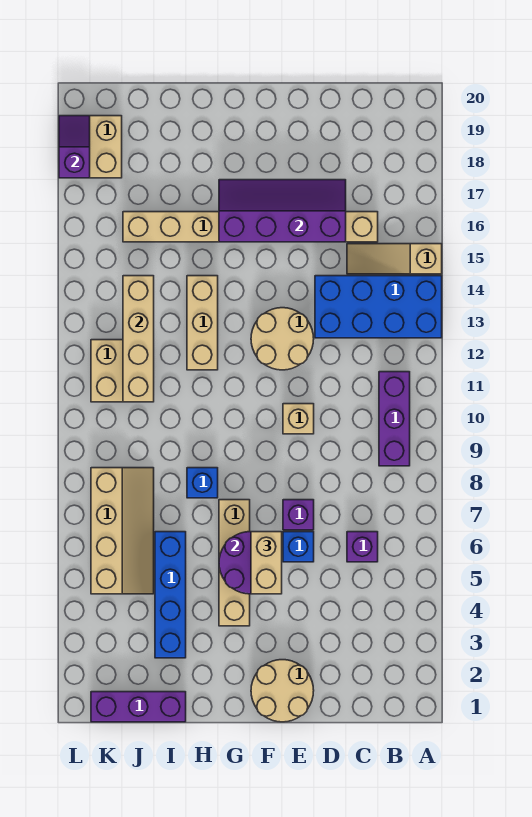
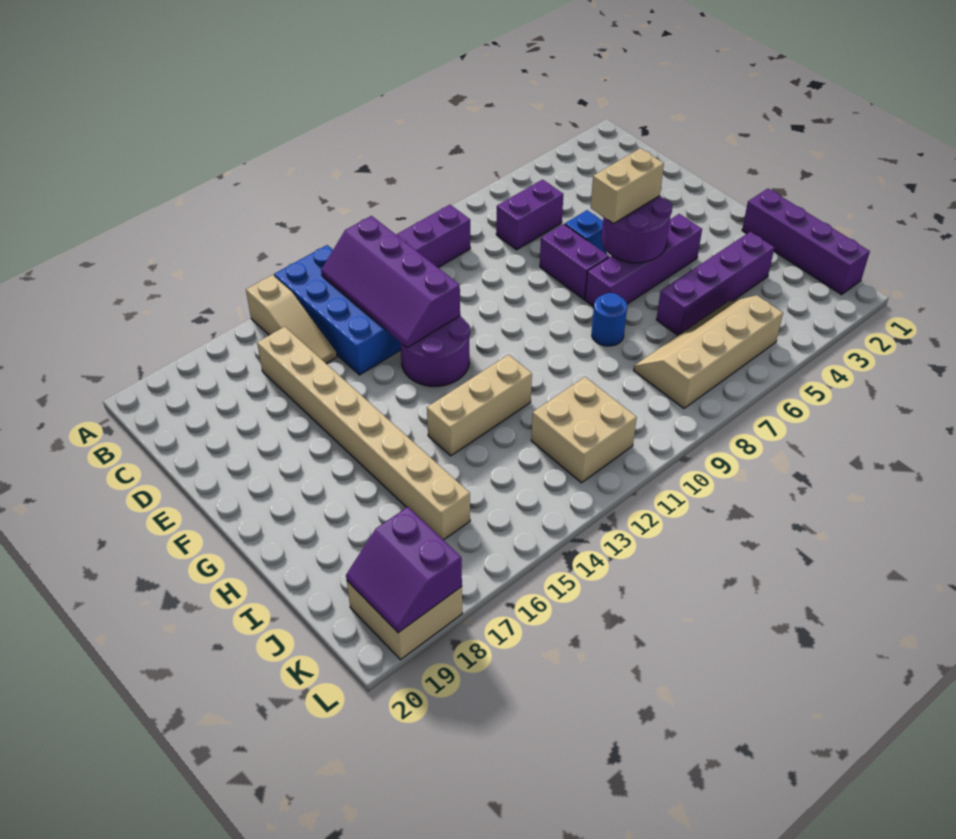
purple 1x1 brick [347,532,378,562] -> purple 1x2 brick [496,180,564,250]
purple 2x4 slope [219,180,346,242] -> purple 2x4 slope moved to [321,216,460,348]
tan 2x2 round brick [251,660,314,722] -> none
purple 1x1 brick [283,500,314,530] -> purple 1x2 brick [540,224,609,299]
tan 1x1 brick [283,404,314,434] -> none
tan 2x2 round brick [251,308,314,370] -> purple 2x2 round brick [400,316,470,386]
tan 1x4 brick [219,500,250,626] -> purple 1x4 brick [585,214,702,307]
blue 1x1 brick [187,468,218,498] -> blue 1x1 round brick [592,293,627,346]
purple 1x3 brick [91,692,186,722] -> purple 1x4 brick [742,189,870,295]
blue 1x4 brick [155,532,186,658] -> purple 1x4 brick [656,232,774,335]
tan 1x4 brick [123,276,154,402] -> none
purple 1x2 slope [59,116,90,178] -> purple 2x2 slope [346,507,462,633]

